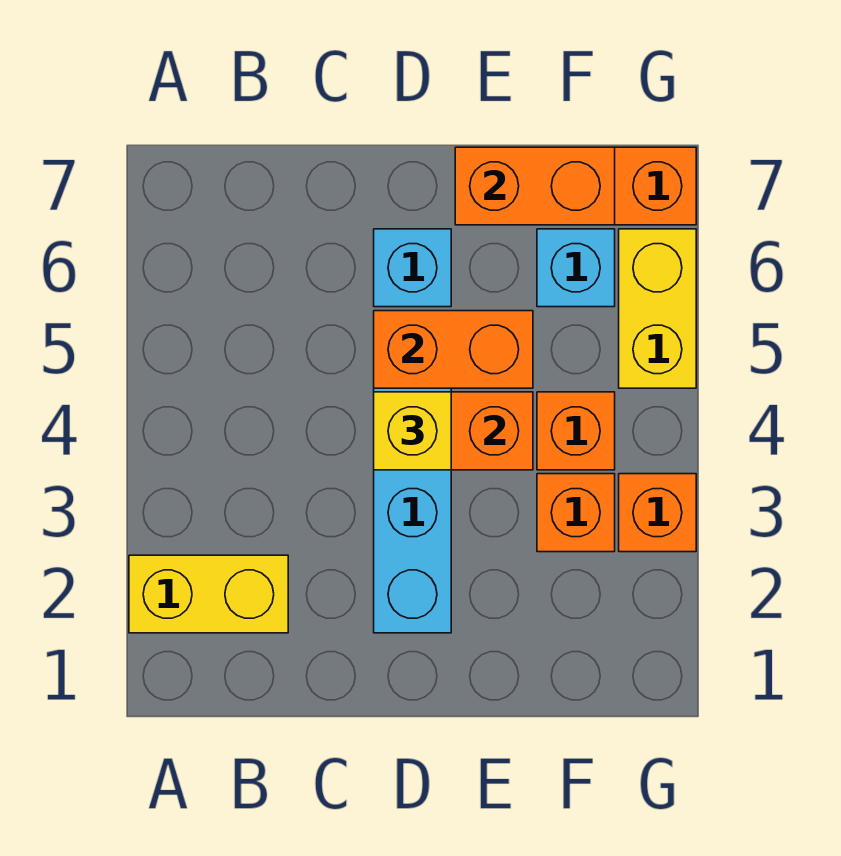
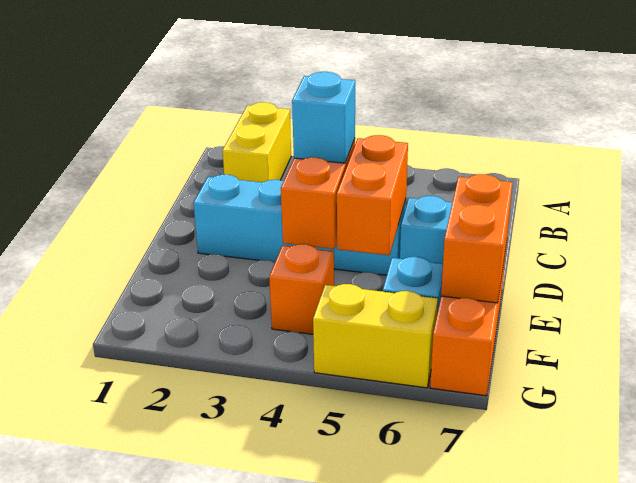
yellow 1x1 brick [374,392,451,470] -> cyan 1x1 brick [292,72,355,163]
orange 1x1 brick [537,474,615,552] -> none
orange 1x1 brick [619,474,696,552] -> none

